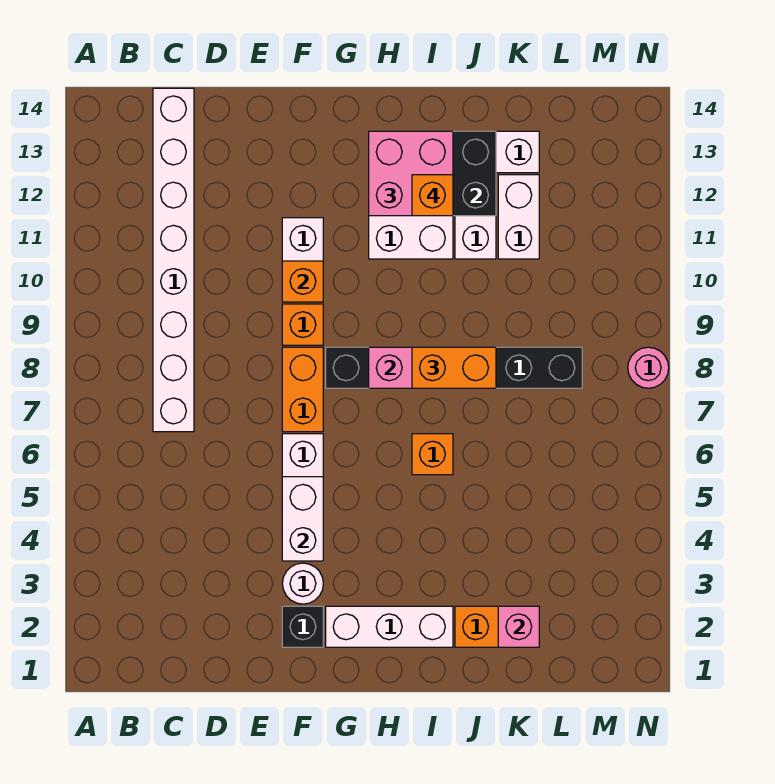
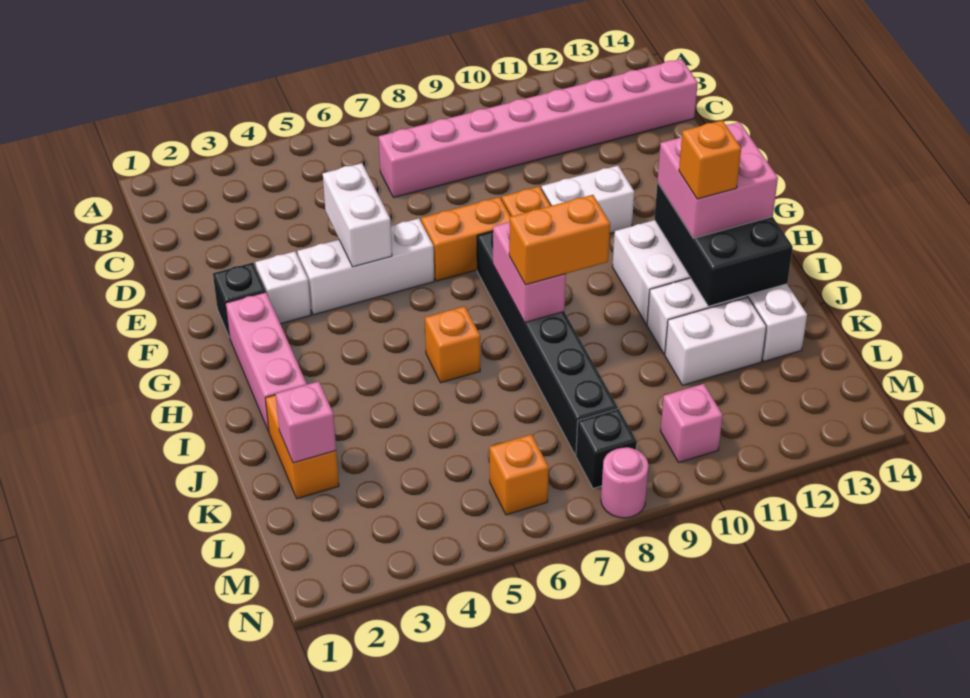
white 1x8 brick [153,88,194,432] -> pink 1x8 brick [379,59,698,198]
white 1x1 round brick [282,563,323,604] -> white 1x1 brick [255,251,311,324]
white 1x2 brick [282,477,323,561] -> white 1x2 brick turned to [323,163,392,267]
orange 1x1 brick [282,261,323,302] -> orange 1x1 brick moved to [490,434,549,515]
white 1x3 brick [326,606,453,647] -> pink 1x3 brick [225,292,307,431]
orange 1x2 brick [412,347,496,388] -> orange 1x2 brick turned to [509,195,610,285]
none -> black 1x1 brick [576,409,637,488]
none -> pink 1x1 brick [661,384,723,463]

